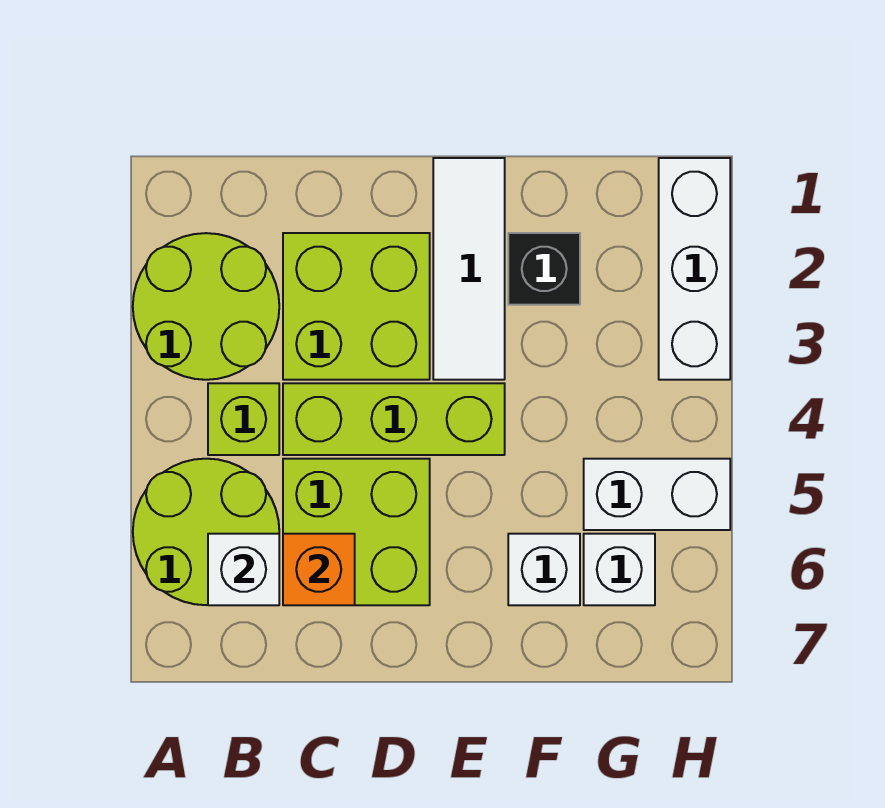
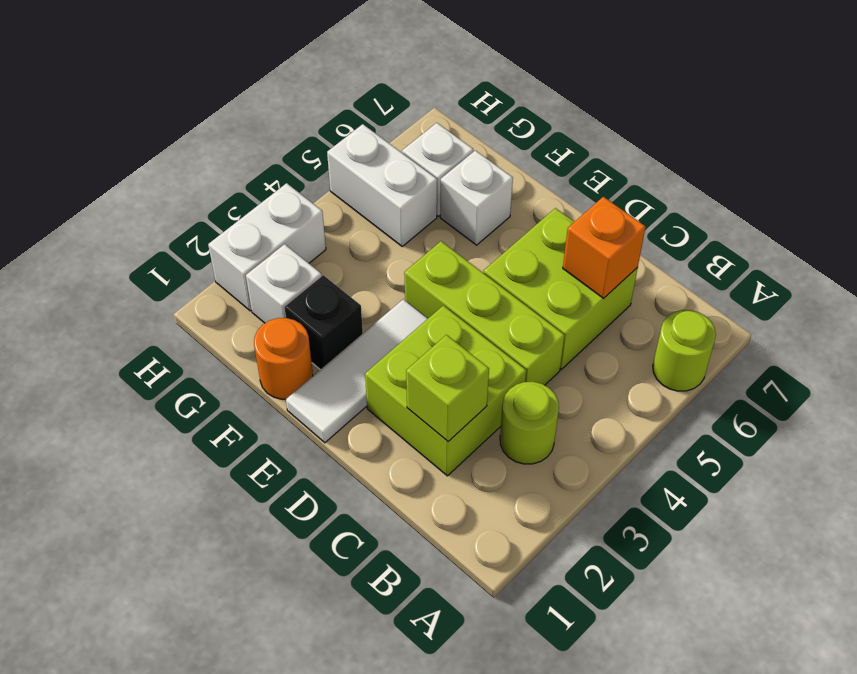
lime 2x2 round brick [133,233,279,380] -> lime 1x1 round brick [500,382,559,464]
lime 2x2 round brick [133,459,279,605] -> lime 1x1 round brick [653,310,716,391]
lime 1x1 brick [208,383,279,455] -> lime 1x1 brick moved to [406,335,489,441]
white 1x1 brick [208,534,279,605] -> white 1x1 brick moved to [246,244,322,323]
none -> orange 1x1 round brick [254,318,313,399]
white 1x3 brick [659,158,730,380] -> white 1x2 brick [208,183,326,311]

